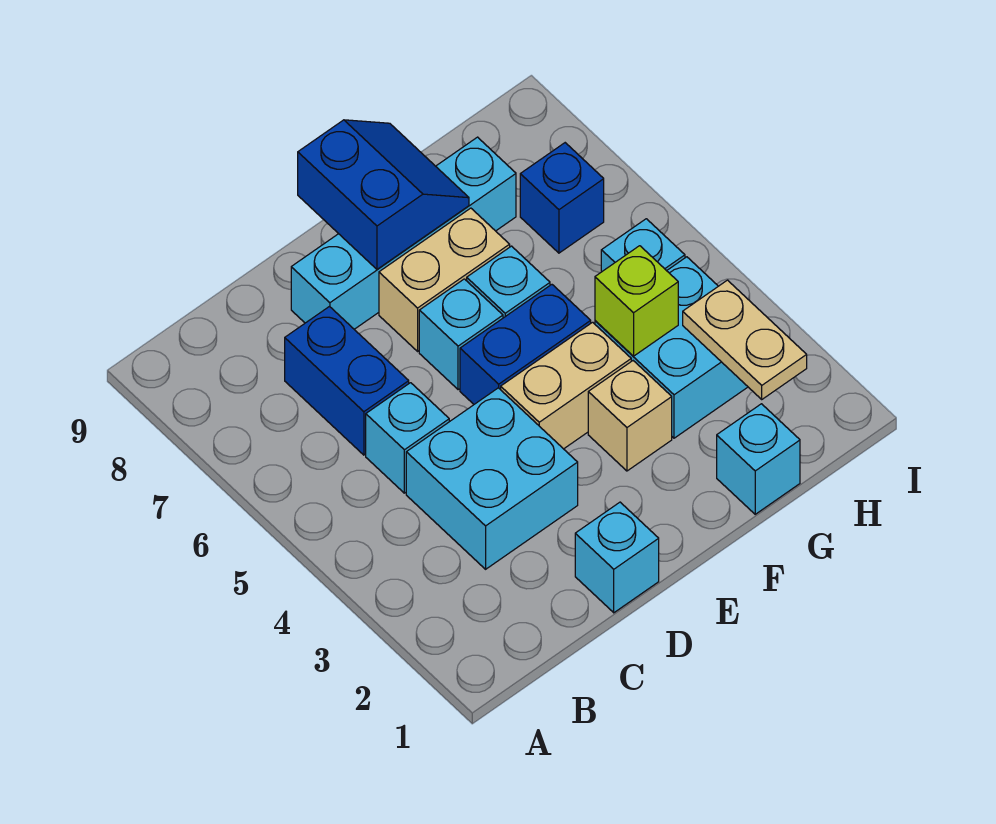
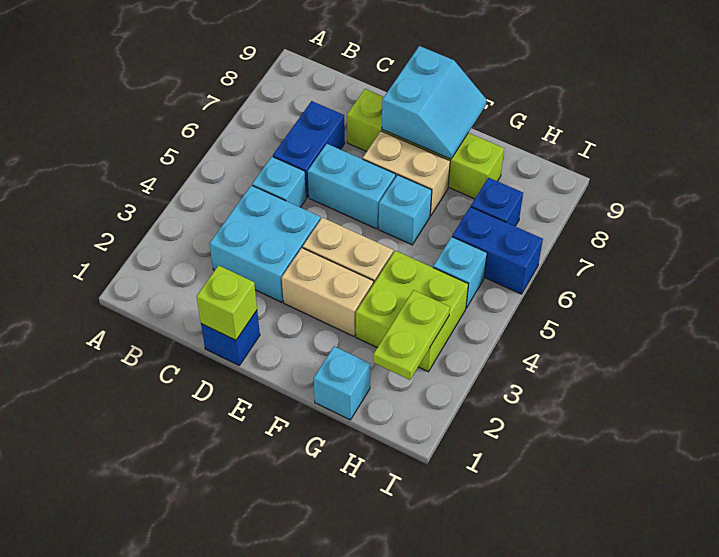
cyan 1x1 brick [575,502,659,613] -> blue 1x1 brick [201,311,260,365]
cyan 1x4 brick [291,137,516,329] -> lime 1x4 brick [347,89,504,199]
blue 1x2 brick [460,285,591,404] -> blue 1x2 brick moved to [452,207,543,294]
cyan 1x1 brick [419,279,503,390] -> cyan 1x2 brick [308,144,396,229]
blue 2x2 slope [298,120,469,269] -> cyan 2x2 slope [382,46,487,159]
tan 1x1 brick [588,361,672,471] -> tan 1x2 brick [282,248,374,336]
cyan 2x2 brick [595,257,748,438] -> lime 2x2 brick [356,251,468,372]
lime 1x1 brick [595,246,678,356] -> lime 1x1 brick moved to [197,265,257,340]
tan 1x2 plate [683,280,807,399] -> lime 1x2 plate [373,290,450,380]

